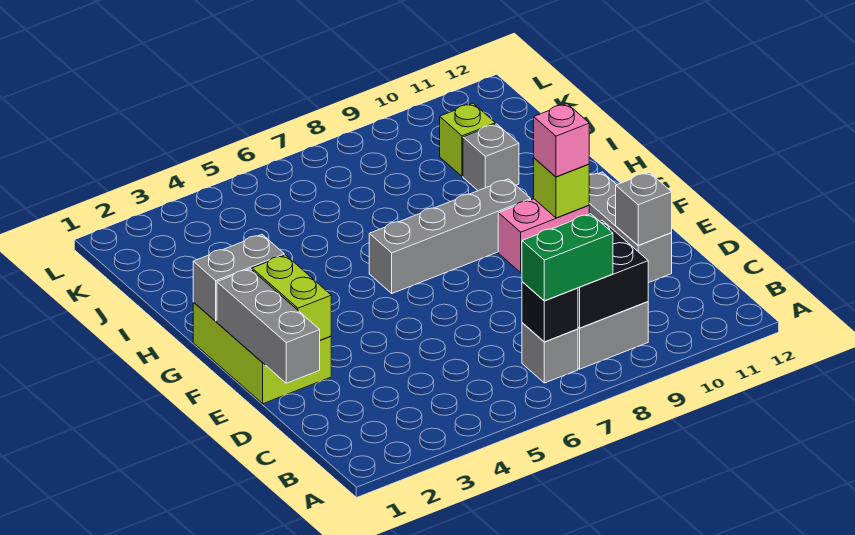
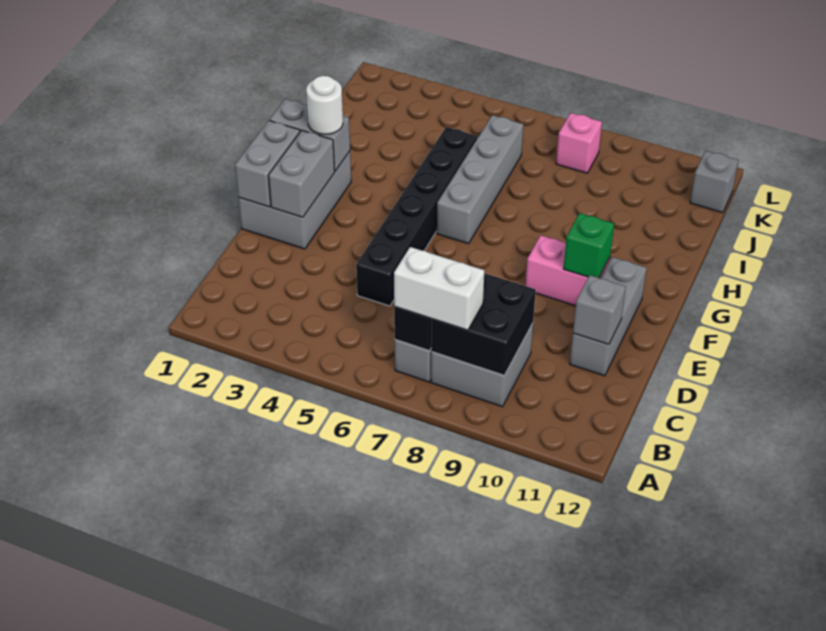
green 1x2 brick [522,214,613,301] -> white 1x2 brick [394,247,484,330]
grey 1x3 brick [217,269,320,383] -> grey 1x2 brick [235,121,300,207]
none -> black 1x6 brick [356,127,477,306]
lime 2x3 brick [193,303,331,404] -> grey 2x3 brick [238,151,351,249]
lime 1x2 brick [252,255,331,340] -> grey 1x2 brick [268,130,335,217]
lime 1x1 brick [534,158,589,218] -> green 1x1 brick [563,213,614,278]
pink 1x1 brick [534,104,589,177] -> pink 1x1 brick moved to [556,113,602,173]
none -> white 1x1 round brick [306,76,343,134]
grey 1x4 brick [369,179,531,293] -> grey 1x4 brick turned to [437,115,523,244]
grey 1x1 brick [463,124,519,191] -> grey 1x1 brick moved to [690,151,738,213]
lime 1x1 brick [440,103,495,176] -> none

